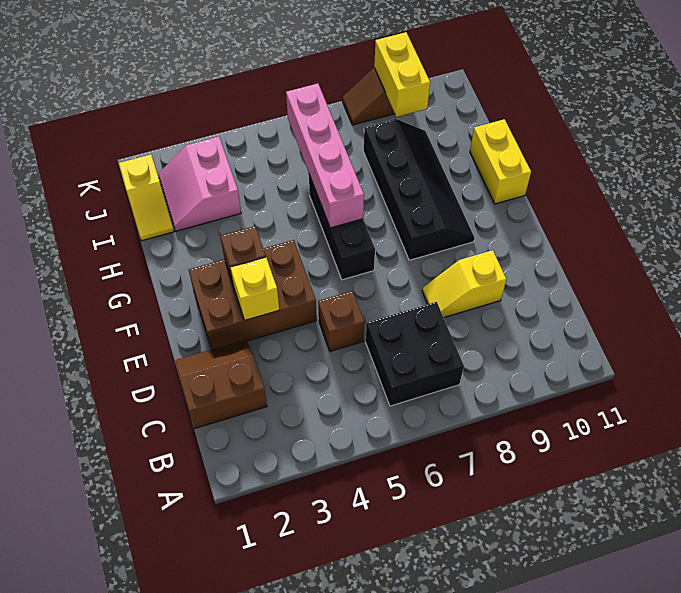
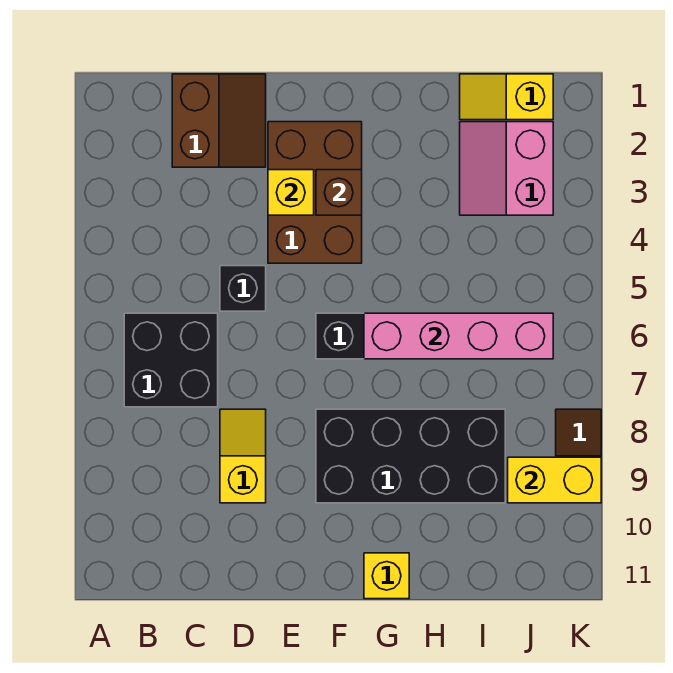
brown 1x1 brick [318,291,364,351] -> black 1x1 brick [220,266,266,311]
black 2x4 slope [364,119,474,260] -> black 2x4 brick [316,409,505,503]
yellow 1x2 brick [470,119,531,204] -> yellow 1x1 brick [364,553,409,599]
pink 2x2 slope [158,137,241,231] -> pink 2x2 slope turned to [460,122,553,215]

